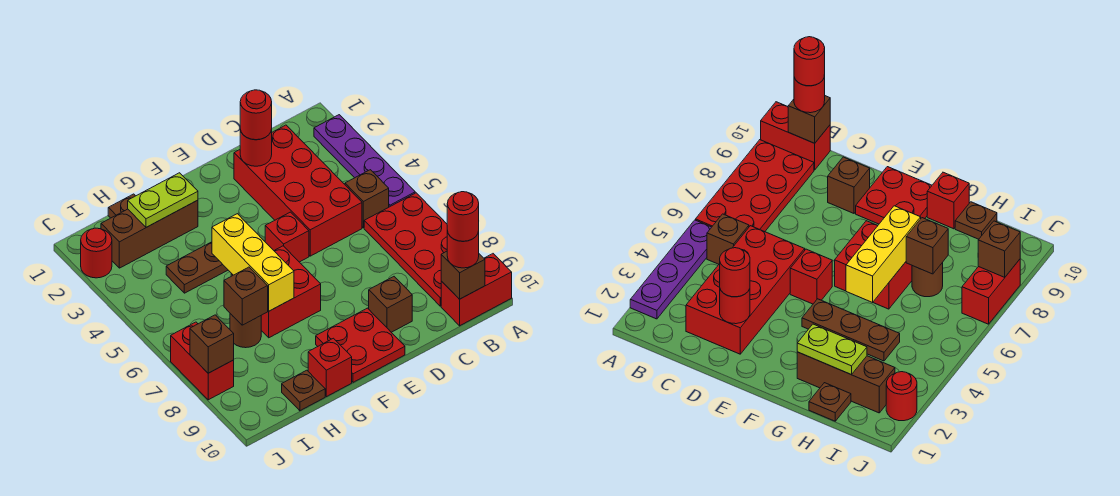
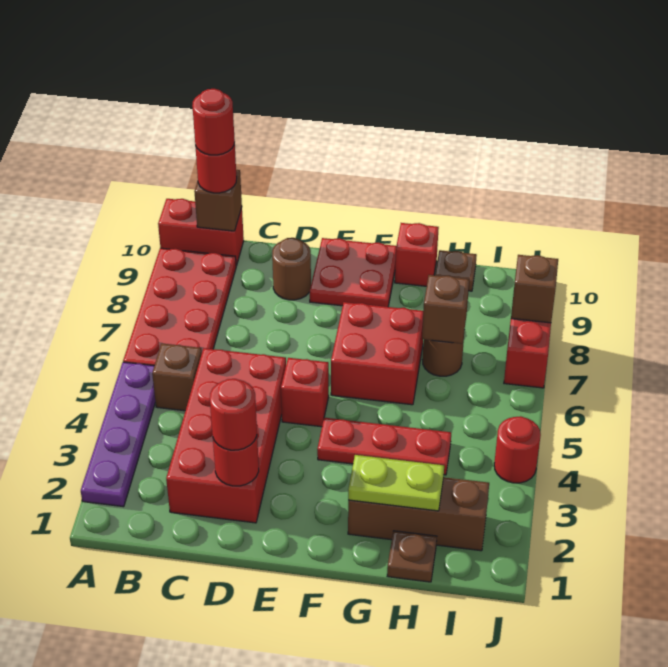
brown 1x1 brick [369,277,412,332] -> brown 1x1 round brick [272,238,311,300]
brown 1x3 plate [166,242,228,293] -> red 1x3 plate [317,418,451,475]
yellow 1x3 brick [212,214,294,311] -> none
red 1x1 round brick [81,228,112,278] -> red 1x1 round brick moved to [494,416,541,483]

